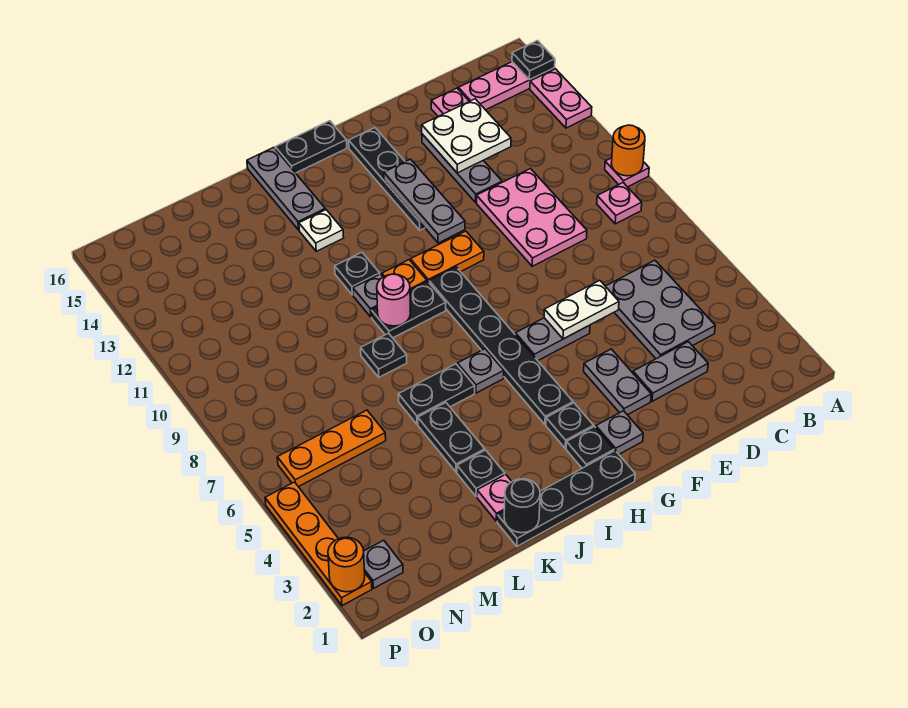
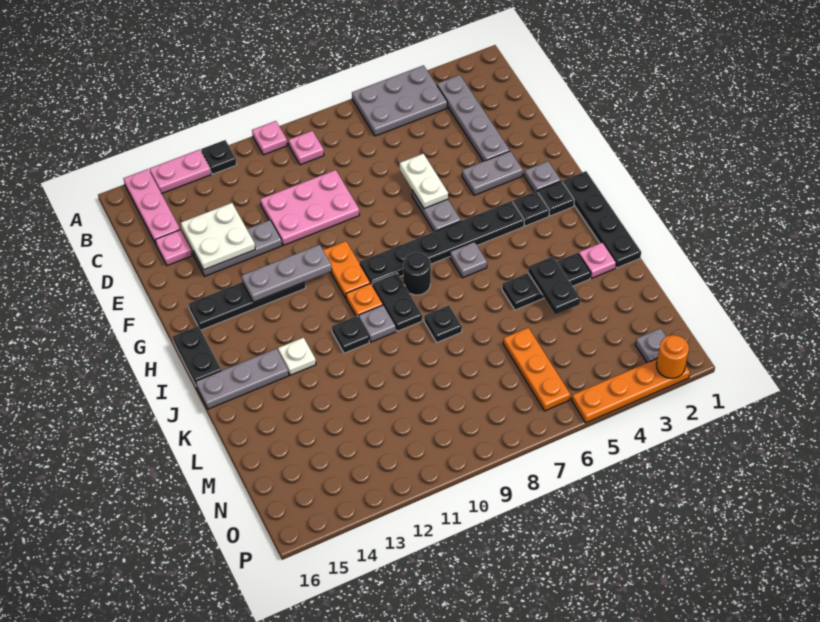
orange 1x1 round brick [611,125,645,176] -> none
black 1x1 plate [512,41,555,80] -> black 1x1 plate moved to [201,140,237,174]
grey 2x3 plate [606,260,715,359] -> grey 2x3 plate moved to [352,65,447,136]
grey 1x2 plate [633,342,708,401] -> grey 1x4 plate [437,75,510,162]
black 1x2 plate [398,364,475,424] -> black 1x2 plate moved to [528,256,580,315]
pink 1x1 round brick [377,274,411,326] -> none
black 1x1 round brick [504,479,540,533] -> black 1x1 round brick moved to [403,253,431,295]

